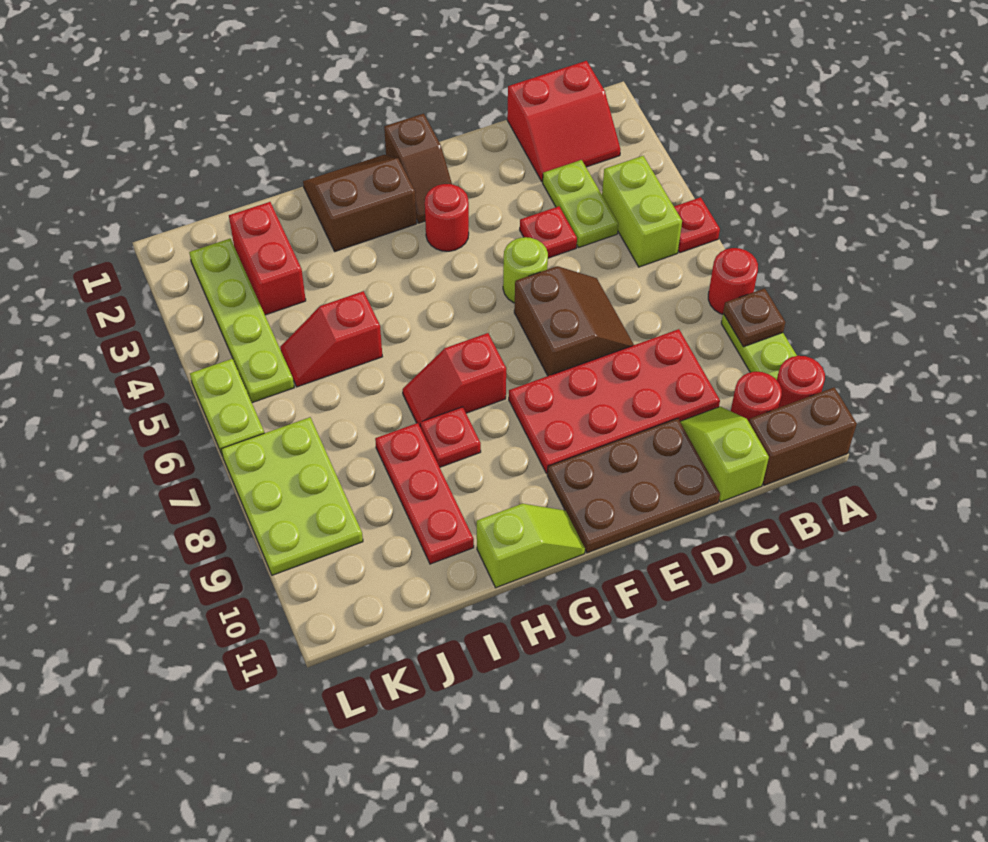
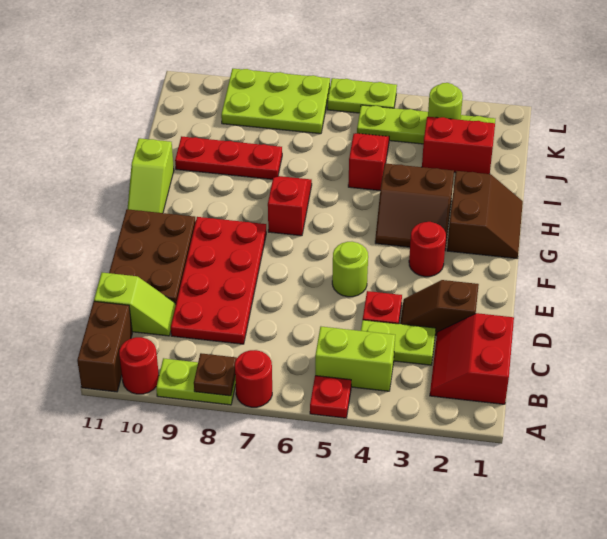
red 1x1 round brick [731,372,782,422] -> none
brown 2x2 slope [514,266,634,376] -> brown 2x2 slope moved to [375,163,454,249]
brown 1x2 slope [384,114,452,223] -> brown 1x2 slope moved to [400,280,479,336]
red 1x1 plate [420,407,481,467] -> none
none -> lime 1x1 round brick [428,83,463,120]

